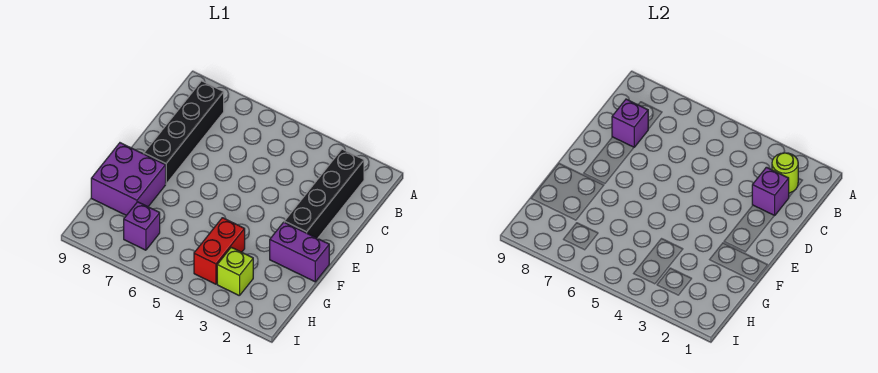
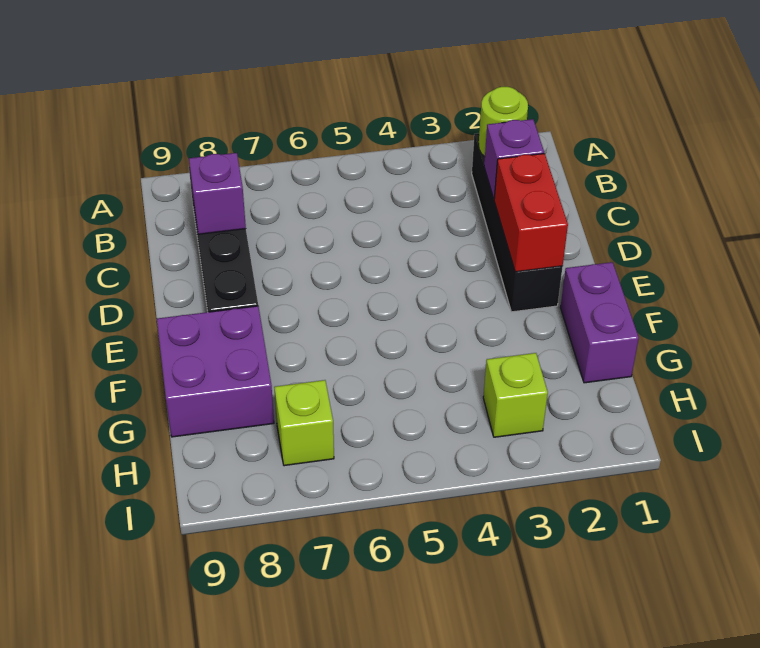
purple 1x2 brick [270,222,329,282] -> purple 1x2 brick turned to [560,262,639,383]
red 1x2 brick [194,218,245,284] -> red 1x2 brick moved to [494,154,568,272]
purple 1x1 brick [124,202,160,250] -> lime 1x1 brick [274,380,334,466]

